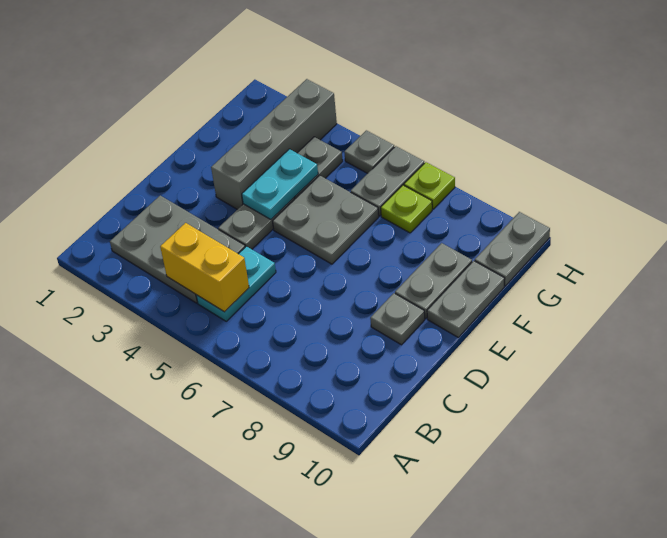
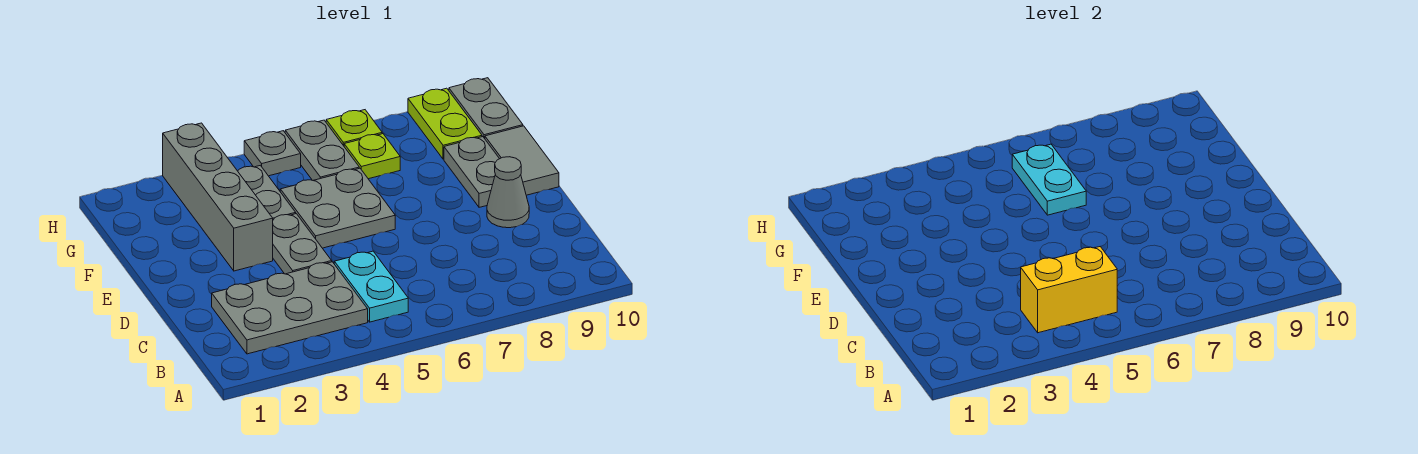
grey 1x1 plate [370,293,425,345] -> grey 1x1 cone [487,157,529,228]
cyan 1x2 plate [242,149,318,220] -> cyan 1x2 plate moved to [1012,144,1086,215]
grey 1x2 plate [427,261,505,337] -> grey 1x2 tile [485,126,559,195]
none -> lime 1x2 plate [408,88,482,159]

